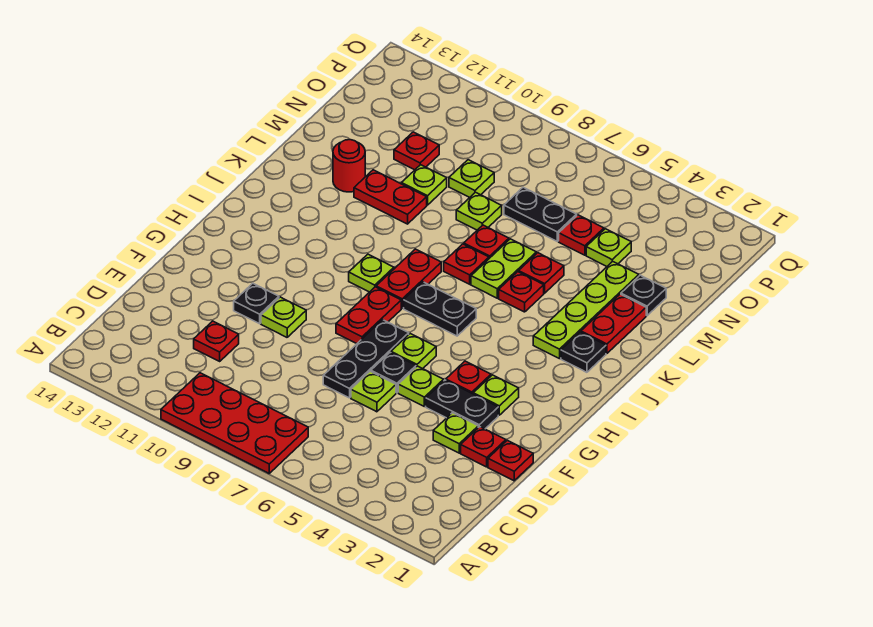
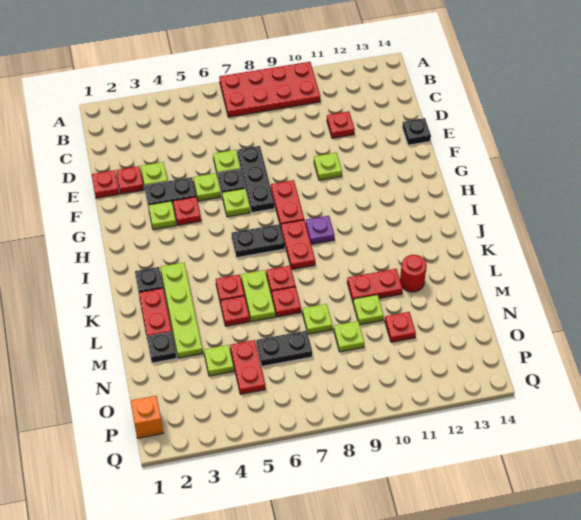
black 1x1 plate [234,283,279,324] -> black 1x1 plate moved to [402,118,431,145]
lime 1x1 plate [349,254,394,292] -> purple 1x1 plate [306,216,334,244]
red 1x1 plate [559,215,604,255] -> red 1x2 plate [230,340,265,394]
none -> orange 1x1 brick [131,396,163,438]

